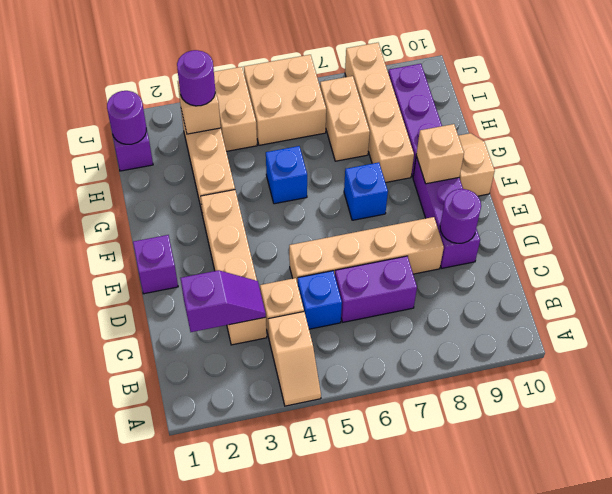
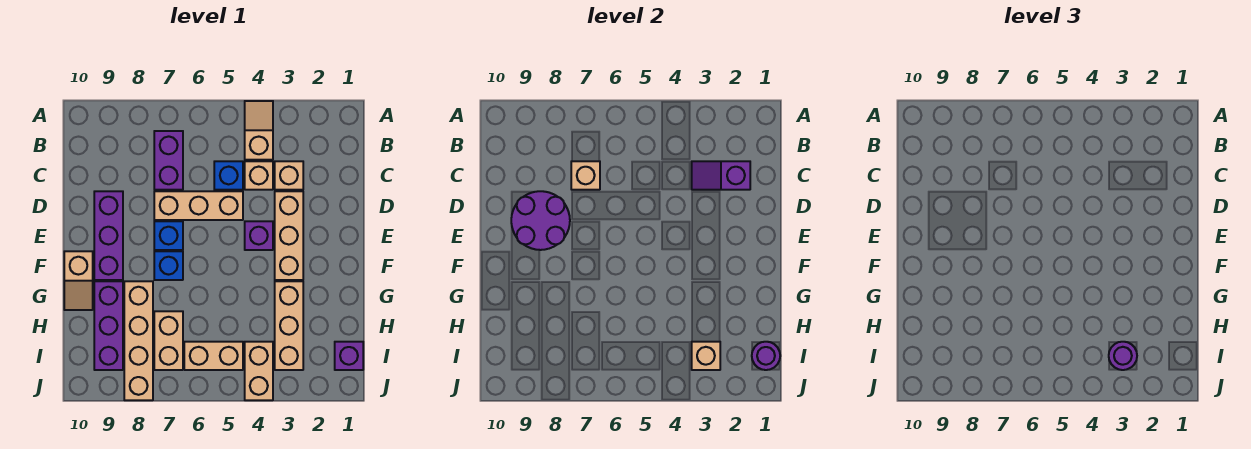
purple 1x2 brick [335,256,417,322] -> purple 1x2 brick turned to [154,131,183,190]
tan 1x4 brick [289,217,444,284] -> tan 1x3 brick [154,191,243,220]
purple 1x1 round brick [440,189,481,243] -> purple 2x2 round brick [511,191,570,250]
purple 1x1 brick [133,235,178,294] -> purple 1x1 brick moved to [245,221,273,250]
tan 1x1 brick [416,124,464,184] -> tan 1x1 brick moved to [571,161,600,190]
blue 1x1 brick [266,146,307,204] -> blue 1x1 brick moved to [154,221,183,250]
tan 2x2 brick [244,55,326,145] -> tan 1x2 brick [184,342,243,370]

